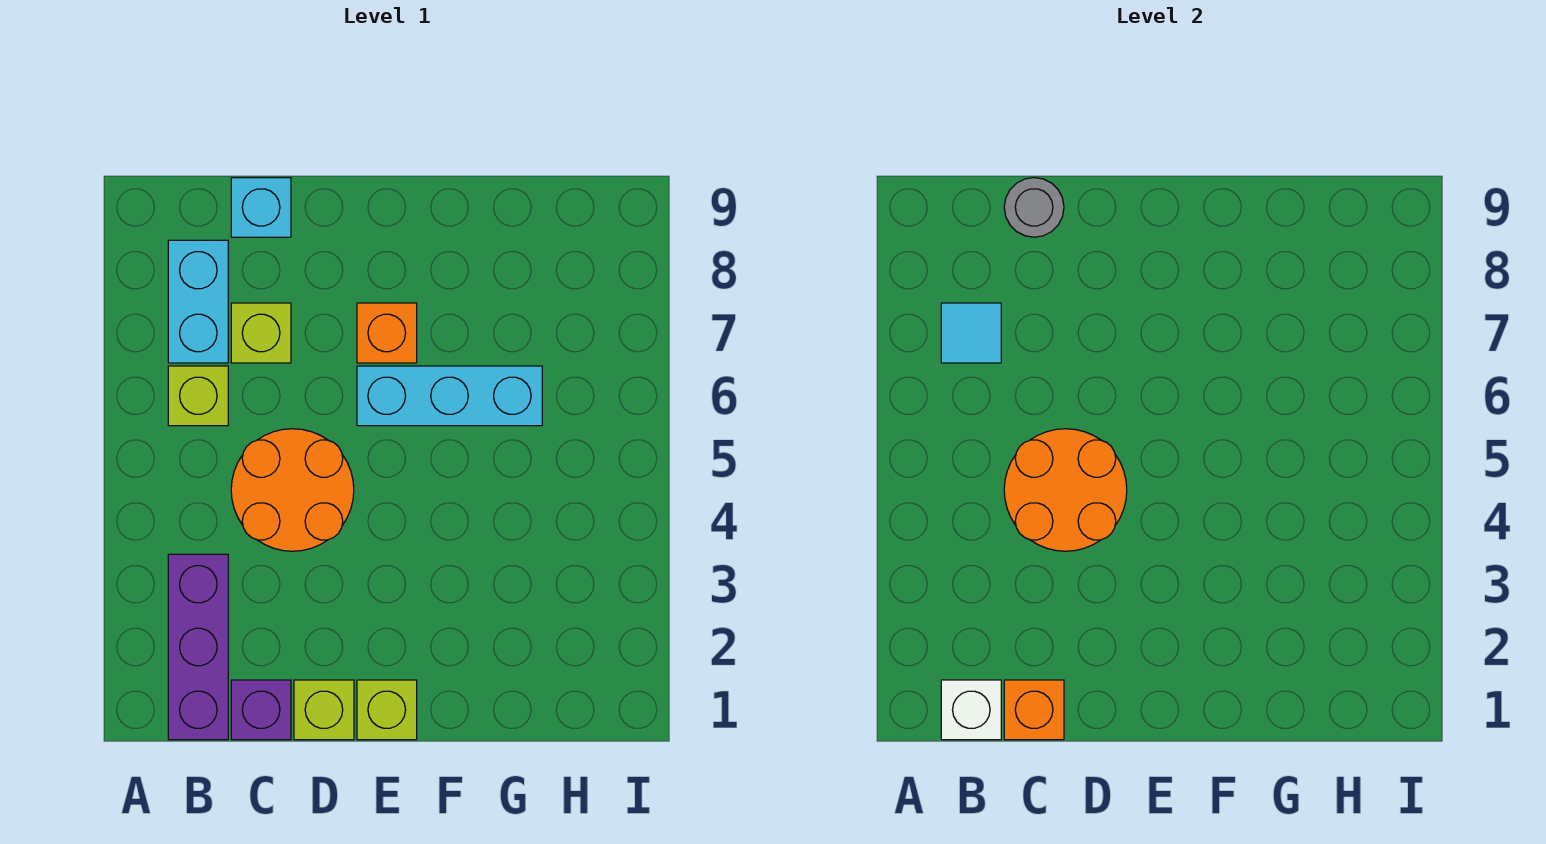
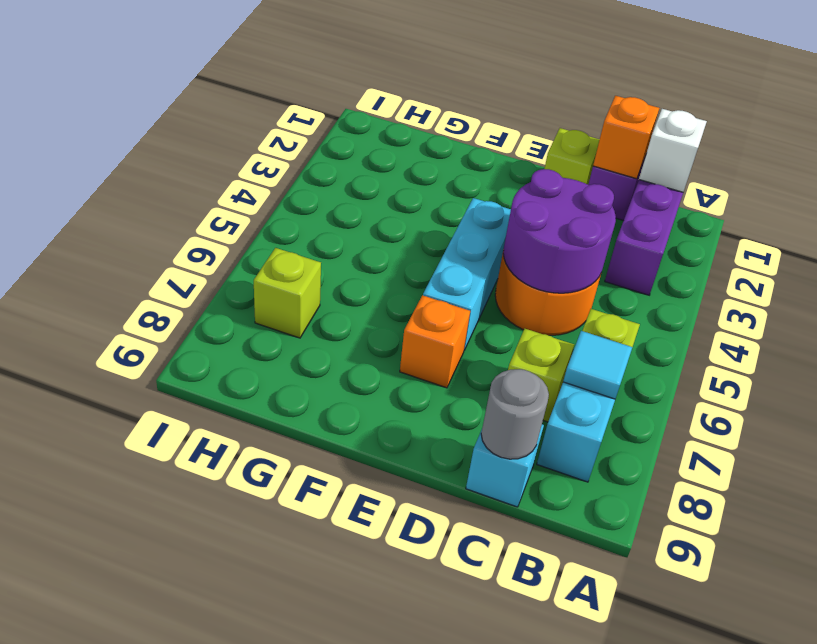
orange 2x2 round brick [1004,429,1127,551] -> purple 2x2 round brick [503,169,616,293]
lime 1x1 brick [357,680,417,740] -> lime 1x1 brick moved to [254,248,321,338]
cyan 1x3 brick [357,366,542,426] -> cyan 1x3 brick turned to [423,198,511,350]

